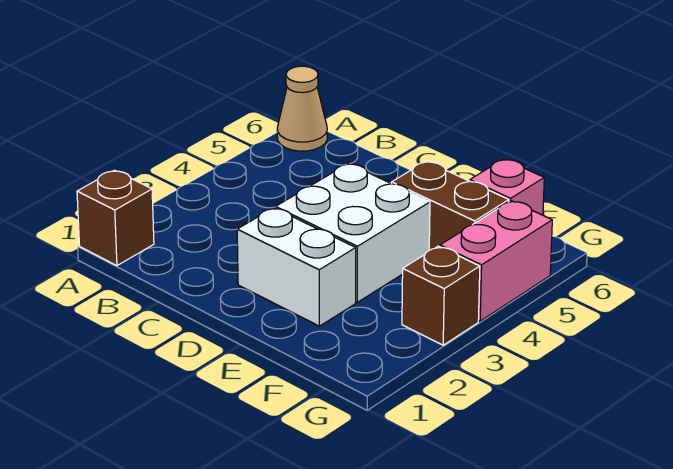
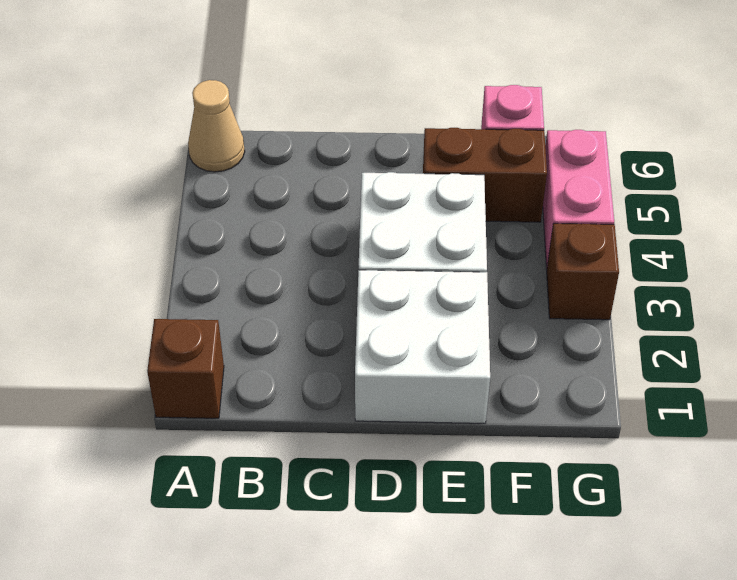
white 1x2 brick [237,208,356,326] -> white 2x2 brick [355,270,490,423]

